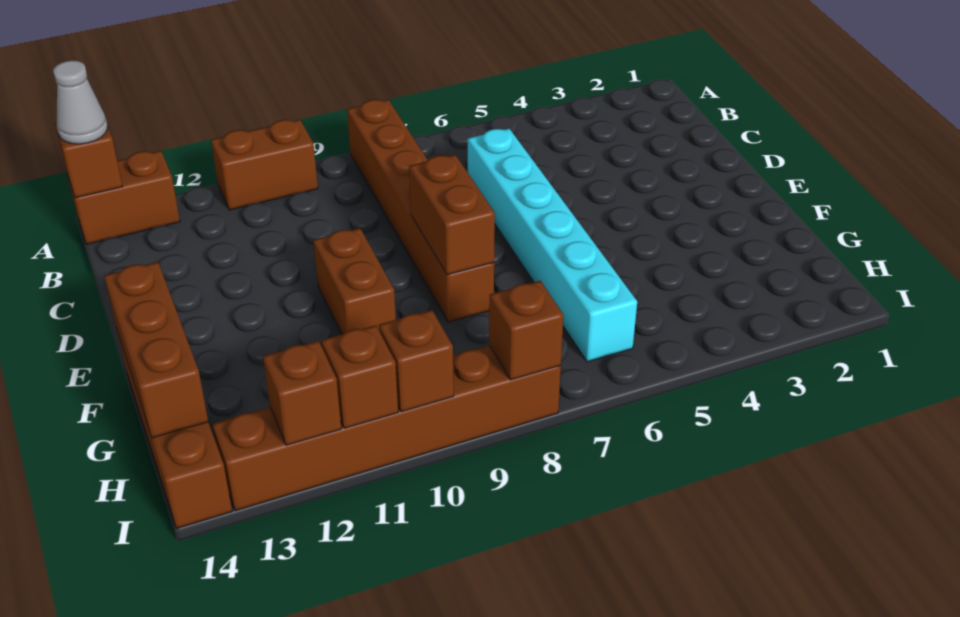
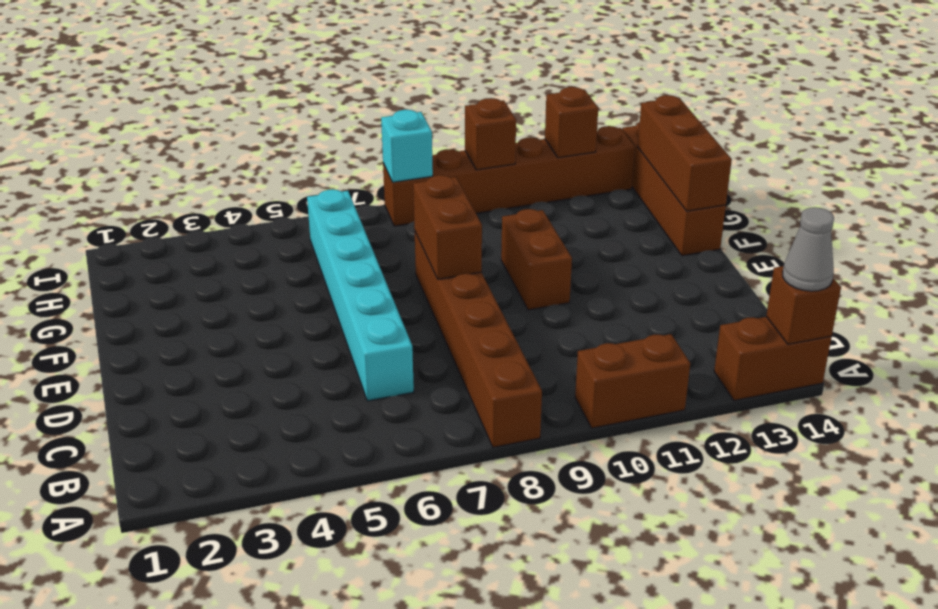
brown 1x1 brick [489,281,564,380] -> cyan 1x1 brick [381,110,433,182]
brown 1x1 brick [322,325,398,428] -> none

